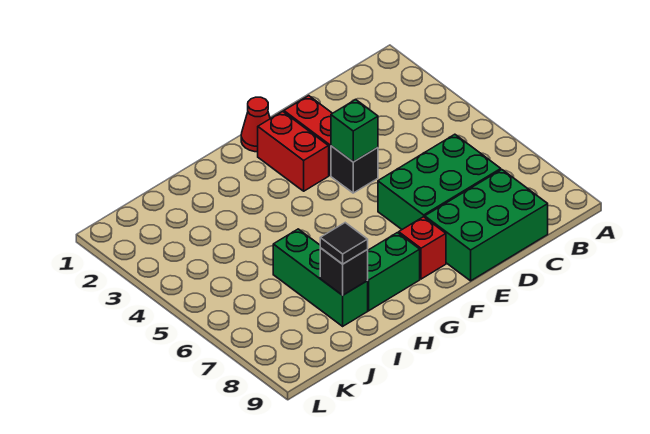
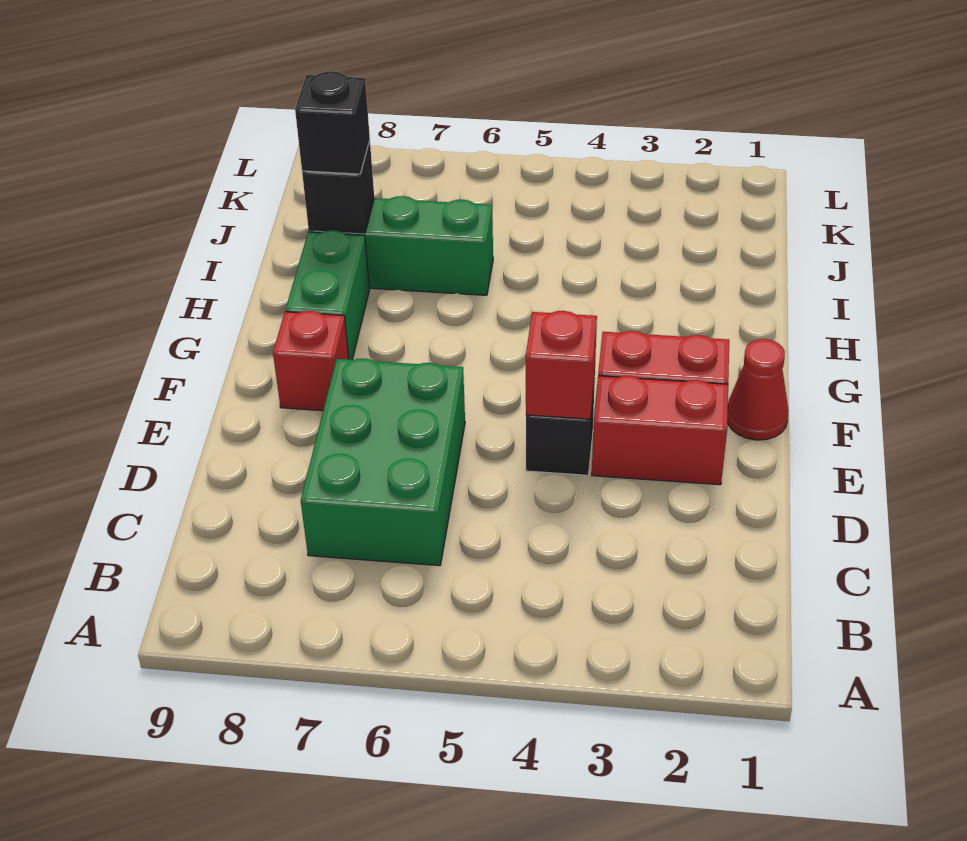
green 2x3 brick [425,170,548,281] -> none
green 1x1 brick [331,100,378,162] -> red 1x1 brick [526,311,597,419]
black 1x1 tile [320,223,368,264] -> black 1x1 brick [295,71,370,174]

